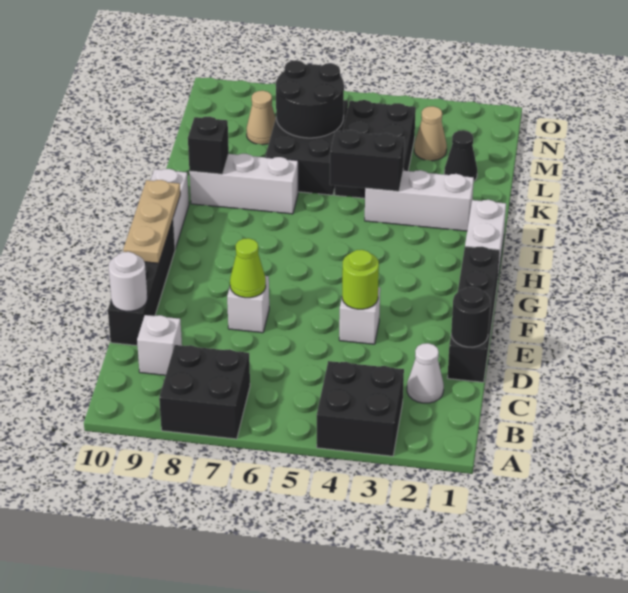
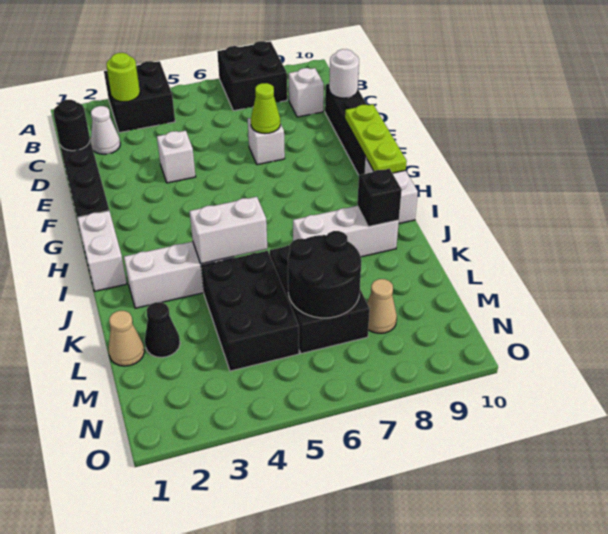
lime 1x1 round brick [342,250,379,309] -> lime 1x1 round brick moved to [106,53,140,102]
tan 1x3 plate [123,180,180,263] -> lime 1x3 plate [345,104,407,173]
black 1x2 brick [330,130,404,191] -> white 1x2 brick [190,197,267,264]
tan 1x1 cone [414,106,447,161] -> tan 1x1 cone moved to [109,311,144,366]

